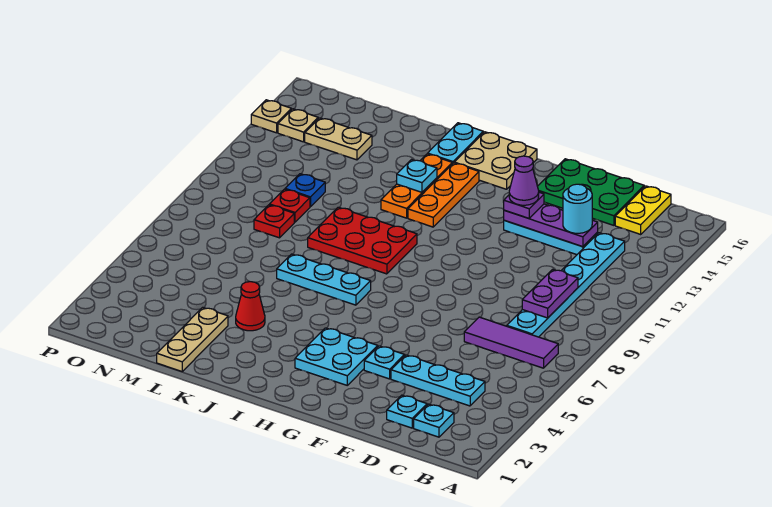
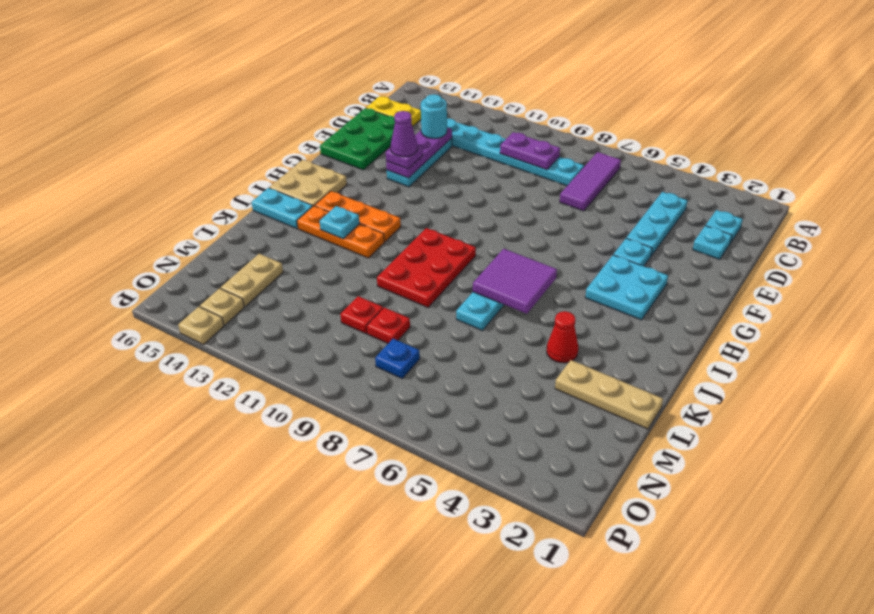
none -> purple 2x2 tile [473,249,557,314]
blue 1x1 plate [285,174,325,207] -> blue 1x1 plate moved to [375,339,420,378]

